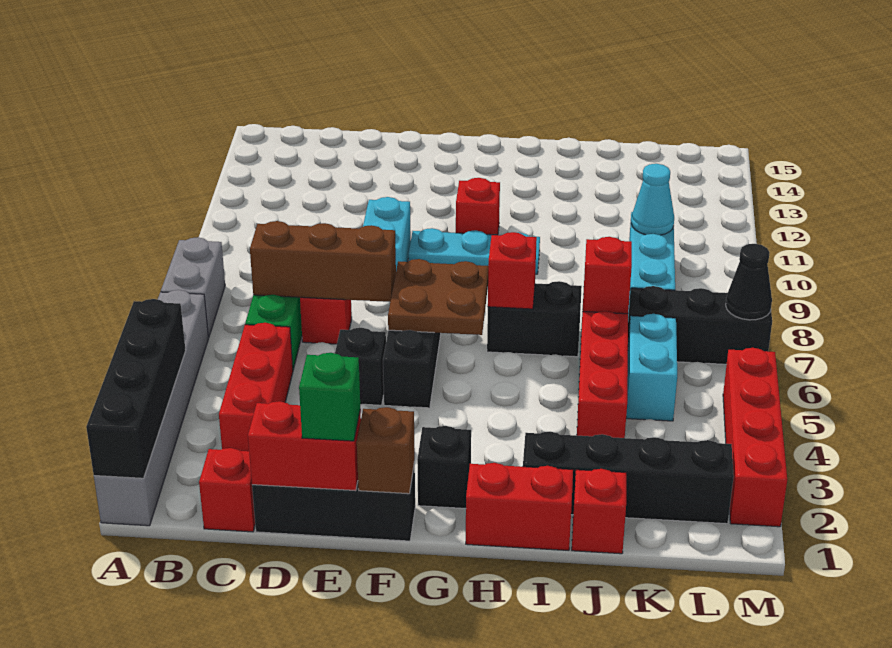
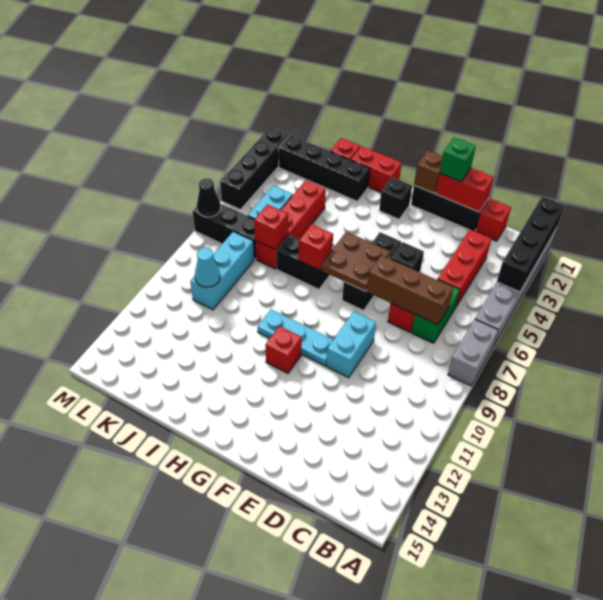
red 1x4 brick [723,348,787,527] -> black 1x4 brick [220,127,289,210]

